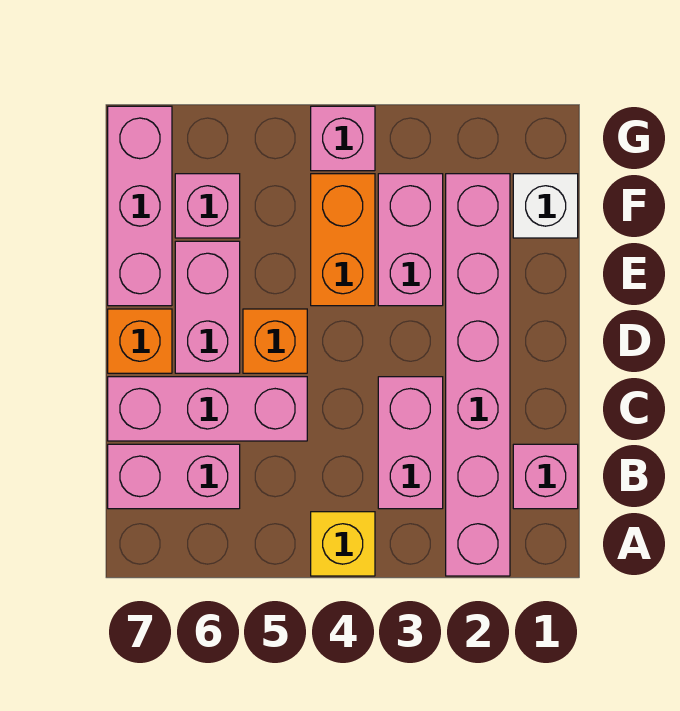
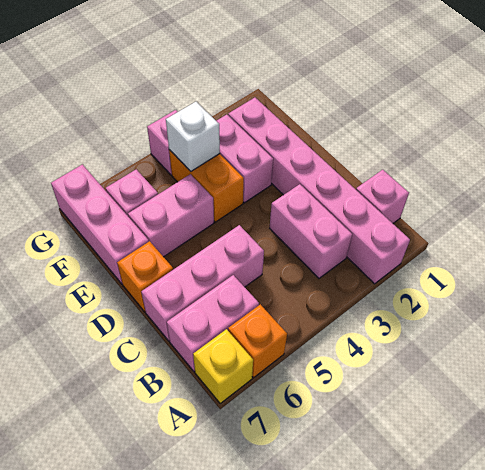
yellow 1x1 brick [311,512,375,576] -> yellow 1x1 brick moved to [193,329,253,403]
orange 1x1 brick [243,309,307,373] -> orange 1x1 brick moved to [228,304,287,378]
pink 1x2 brick [175,241,240,373] -> pink 1x2 brick turned to [128,174,214,257]
white 1x1 brick [513,174,578,238] -> white 1x1 brick moved to [166,102,220,171]

